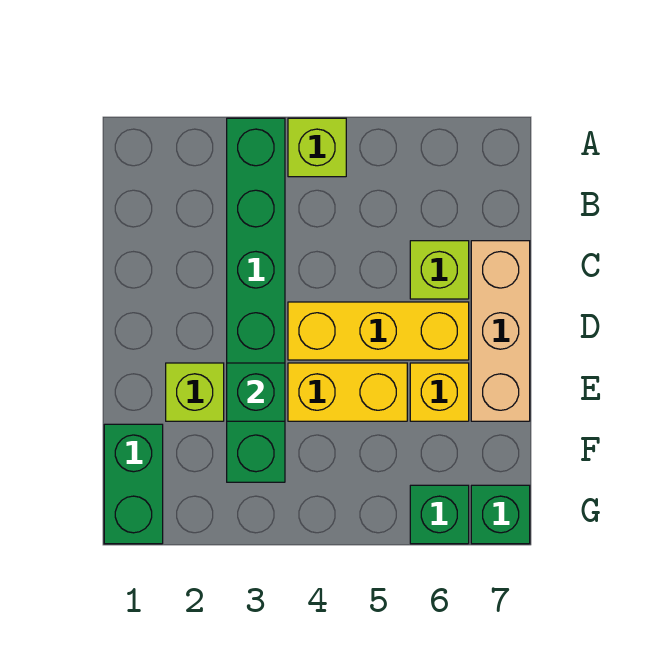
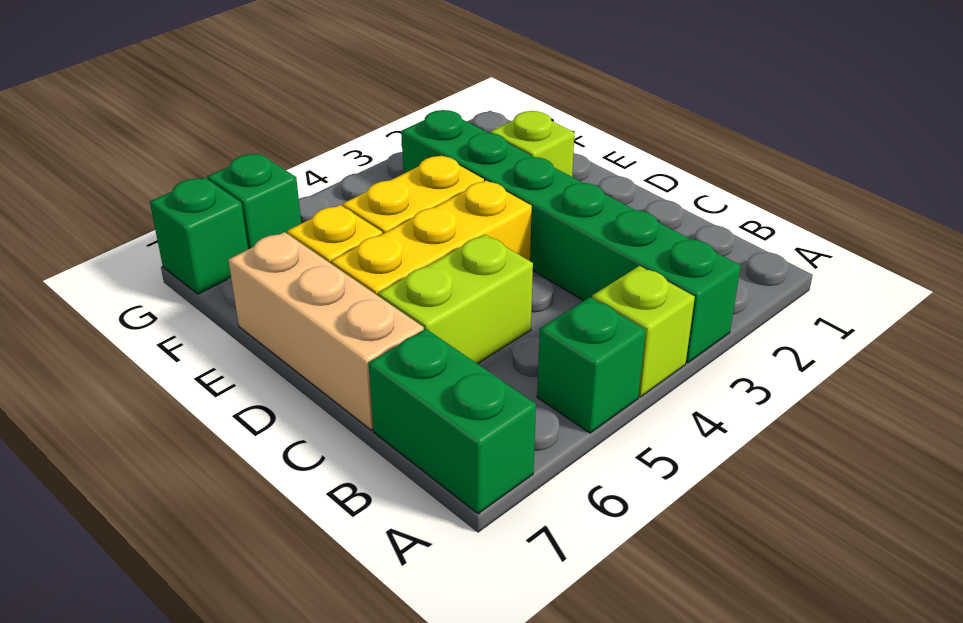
lime 1x1 brick [410,241,469,299] -> lime 1x2 brick [378,234,533,364]
green 1x1 brick [227,363,285,421] -> green 1x1 brick moved to [537,297,646,433]
green 1x2 brick [104,424,163,544] -> green 1x2 brick moved to [368,329,536,514]

